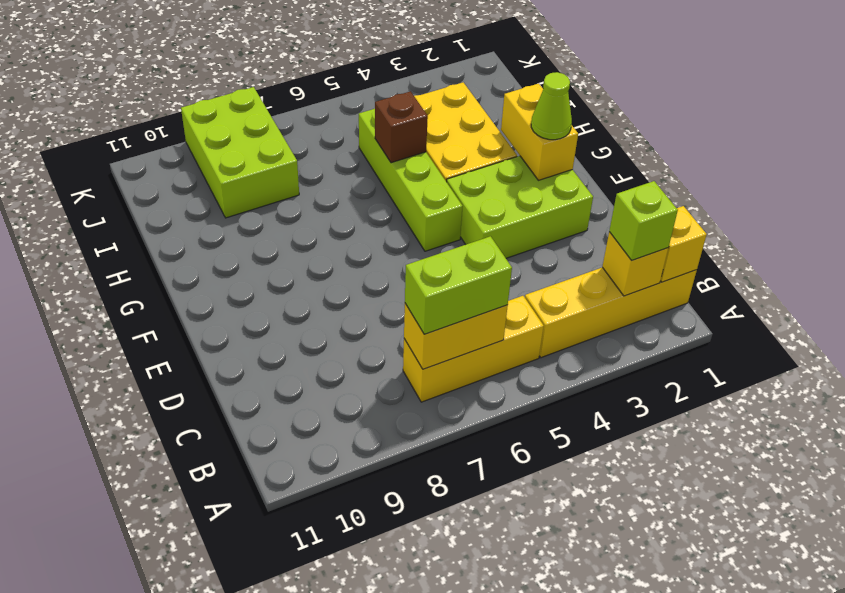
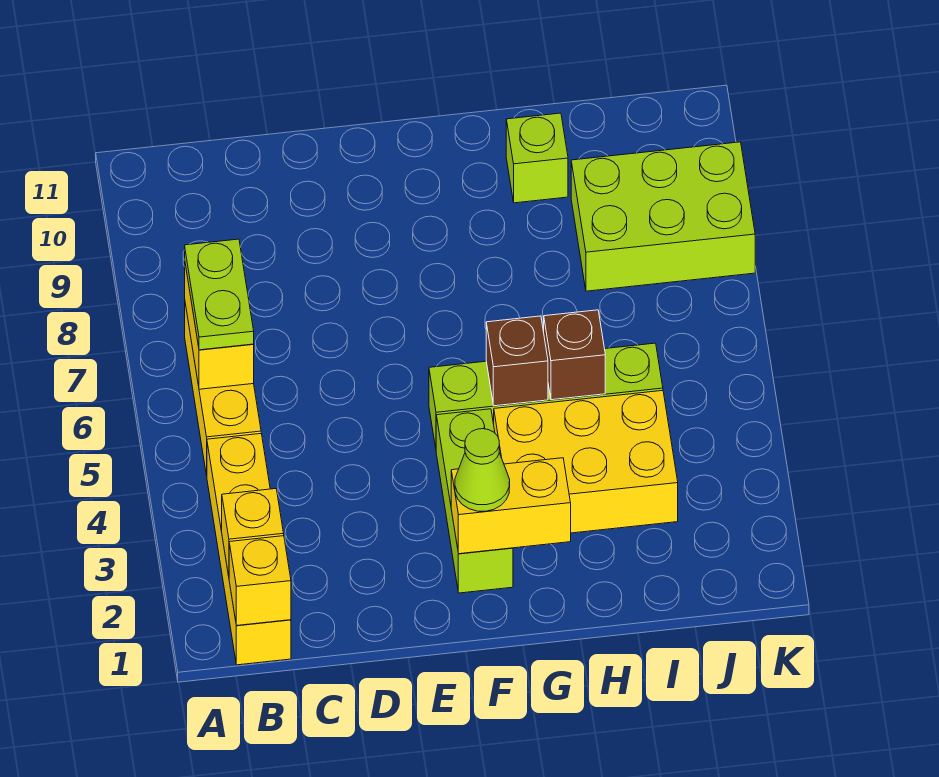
lime 1x1 brick [609,181,678,260] -> lime 1x1 brick moved to [506,113,568,203]
lime 1x2 brick [405,236,512,334] -> lime 1x2 plate [185,239,254,350]
lime 2x3 brick [447,156,593,258] -> lime 1x3 brick [436,409,513,593]
none -> brown 1x1 brick [486,316,548,406]

